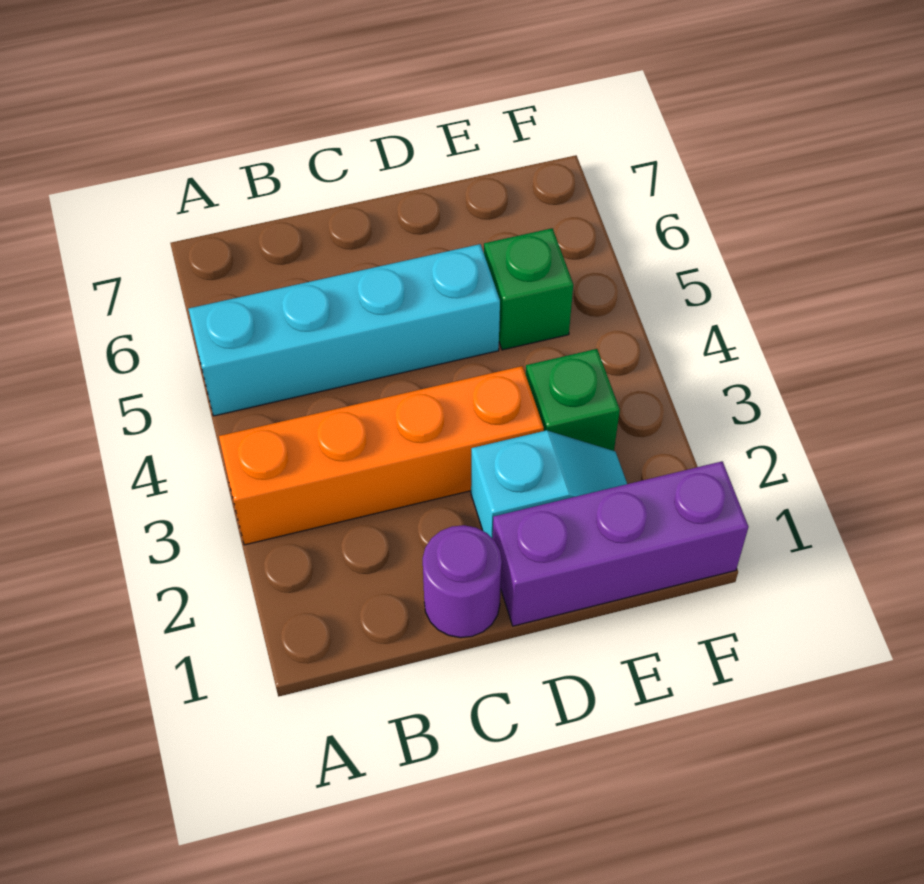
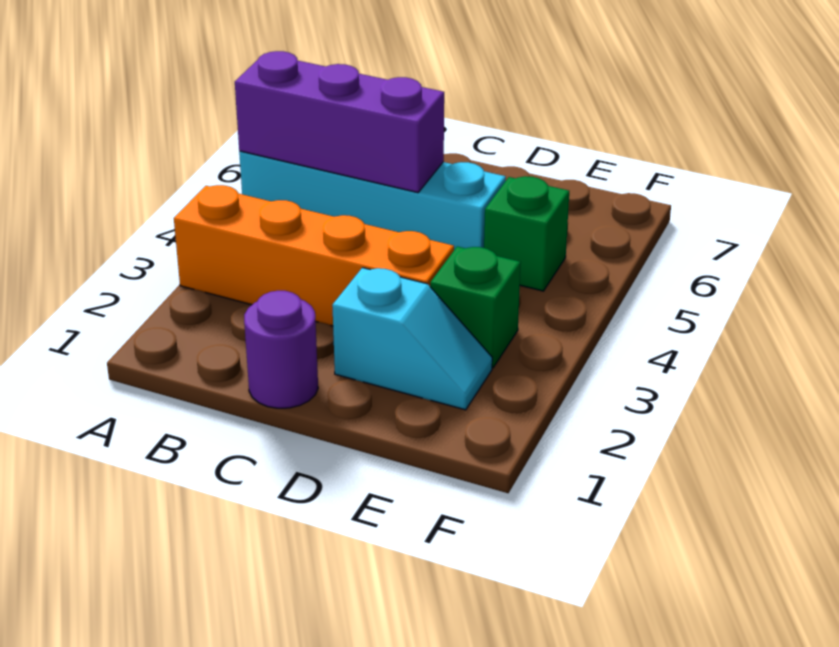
purple 1x3 brick [493,461,749,626] -> purple 1x3 brick moved to [235,51,444,193]

